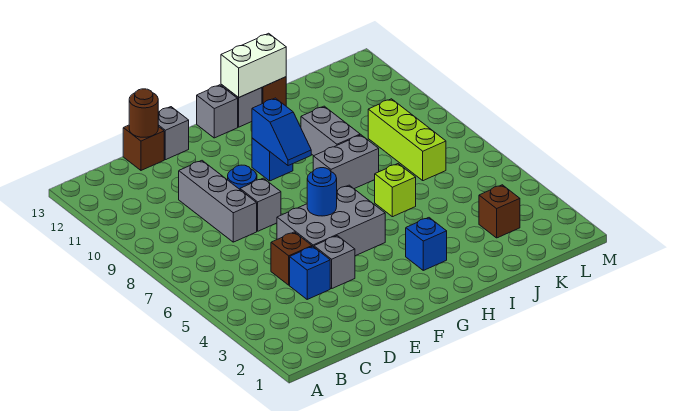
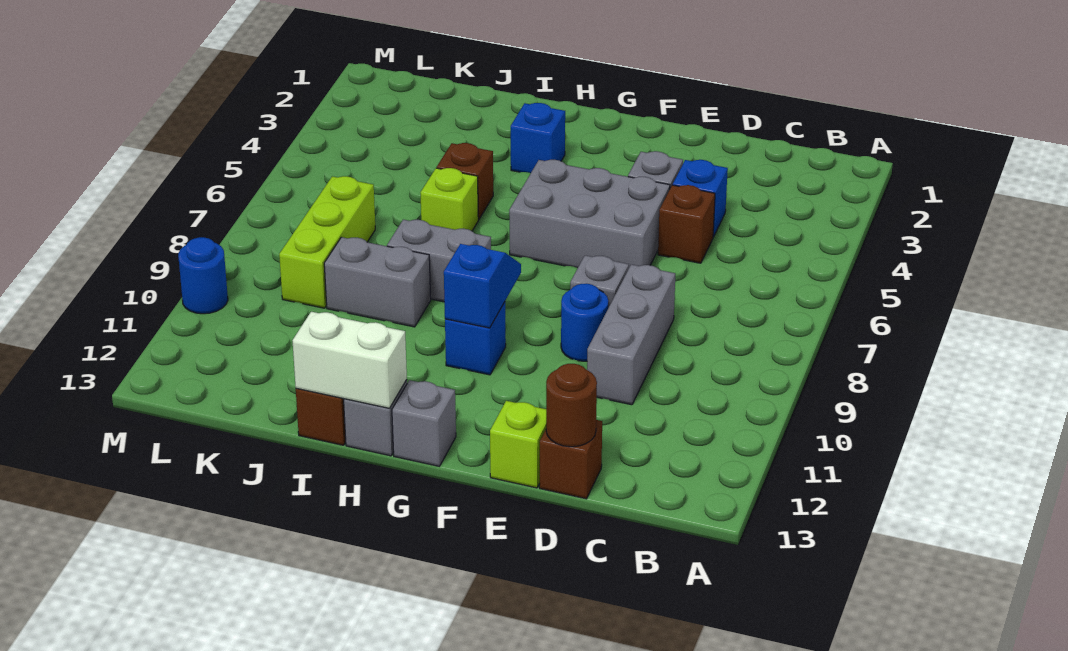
grey 1x1 brick [158,107,189,160] -> lime 1x1 brick [490,401,546,488]
blue 1x1 round brick [307,168,337,216] -> blue 1x1 round brick moved to [178,237,228,314]
grey 1x2 brick [301,106,360,156] -> grey 1x2 brick turned to [324,237,431,327]
brown 1x1 brick [479,185,520,238] -> brown 1x1 brick moved to [437,143,493,220]

